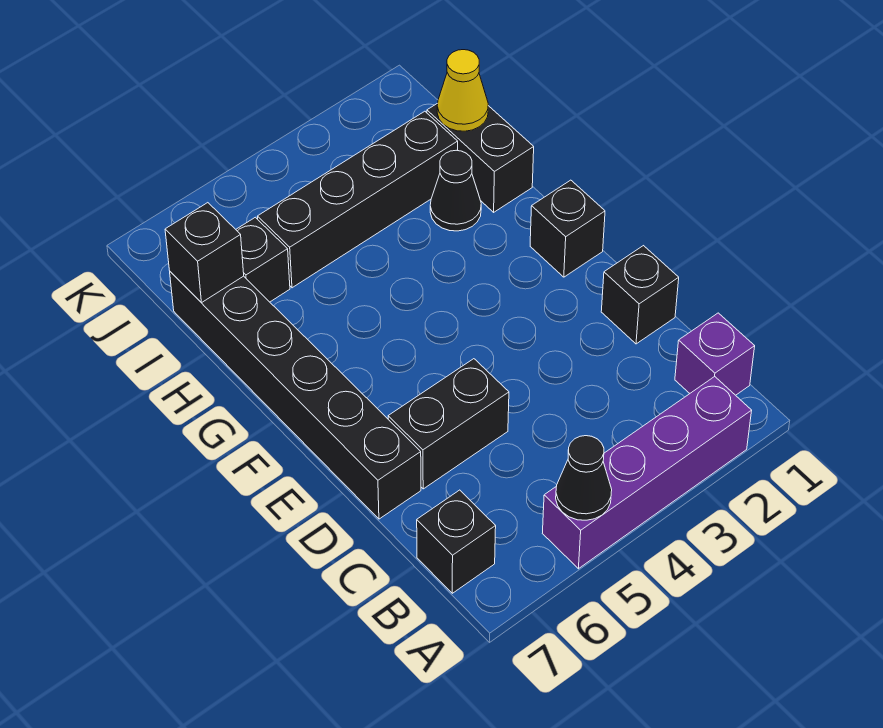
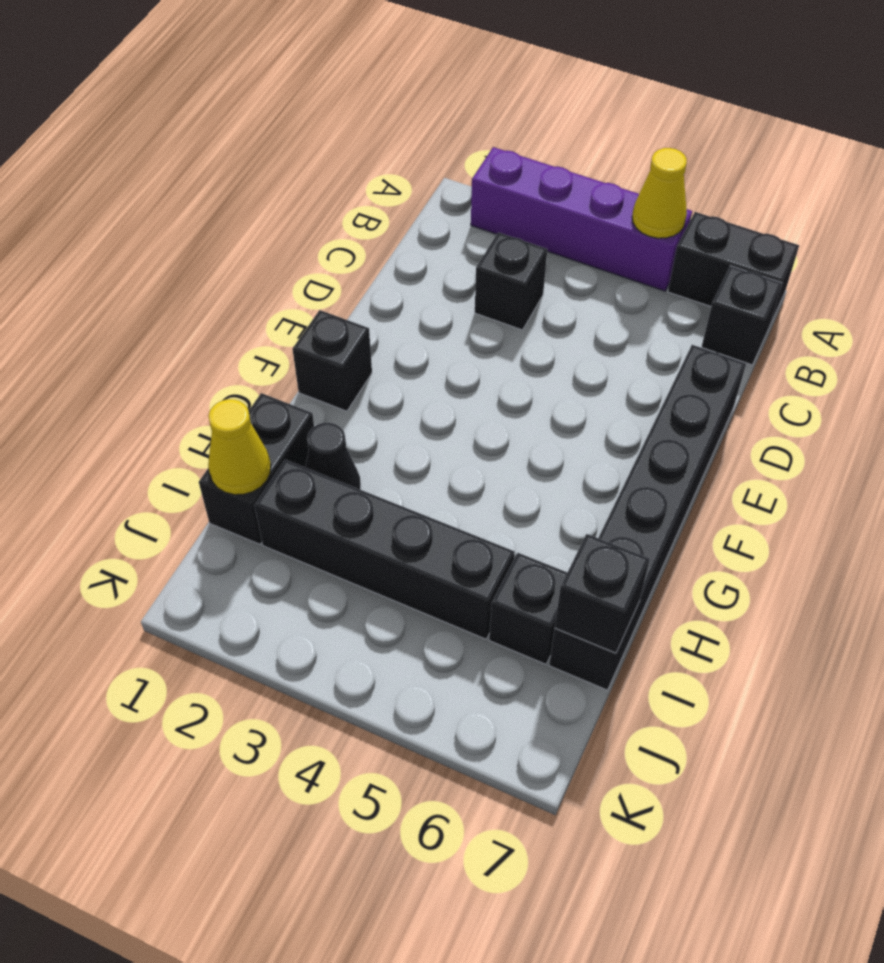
black 1x1 cone [556,436,612,520] -> yellow 1x1 cone [632,148,687,238]
purple 1x1 brick [675,313,755,395] -> none
black 1x1 brick [601,246,679,344] -> black 1x1 brick moved to [475,232,547,330]
black 1x2 brick [388,359,509,489] -> black 1x2 brick moved to [668,212,799,324]

